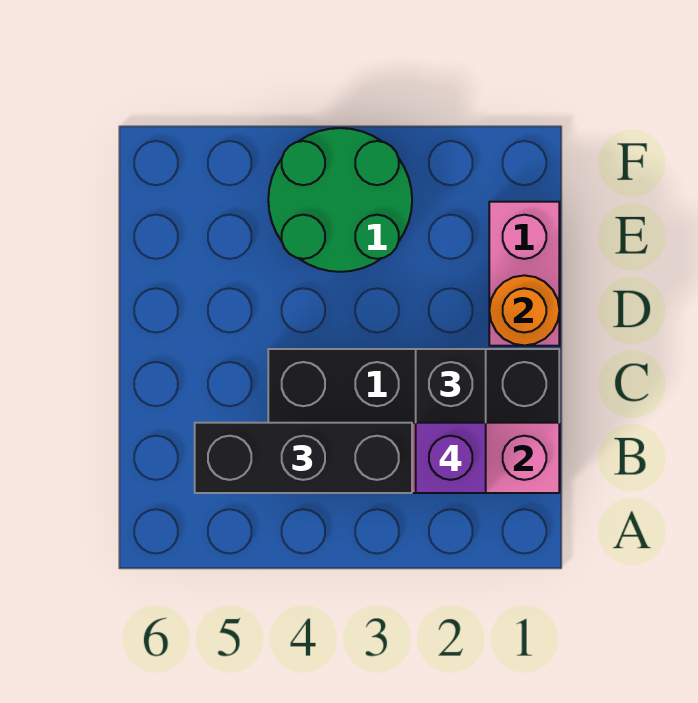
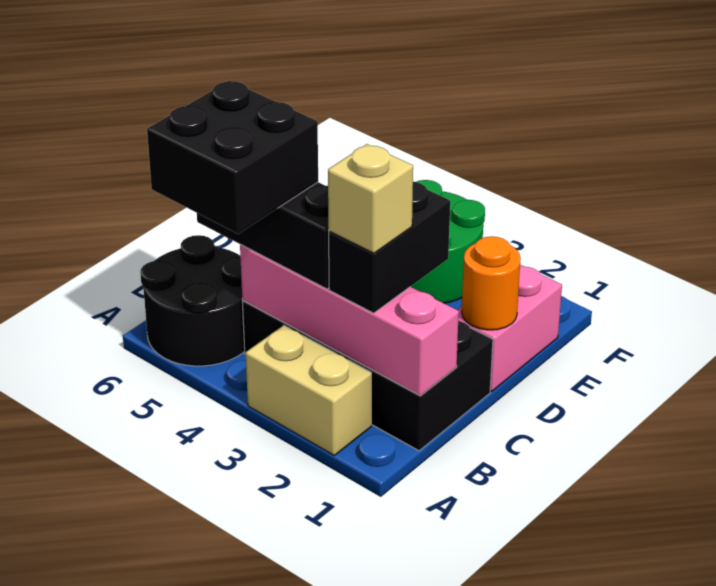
none -> tan 1x2 brick [246,325,371,455]
none -> black 2x2 brick [147,81,318,234]
none -> black 2x2 round brick [140,235,245,366]
purple 1x1 brick [416,423,486,493] -> tan 1x1 brick [328,144,413,253]

